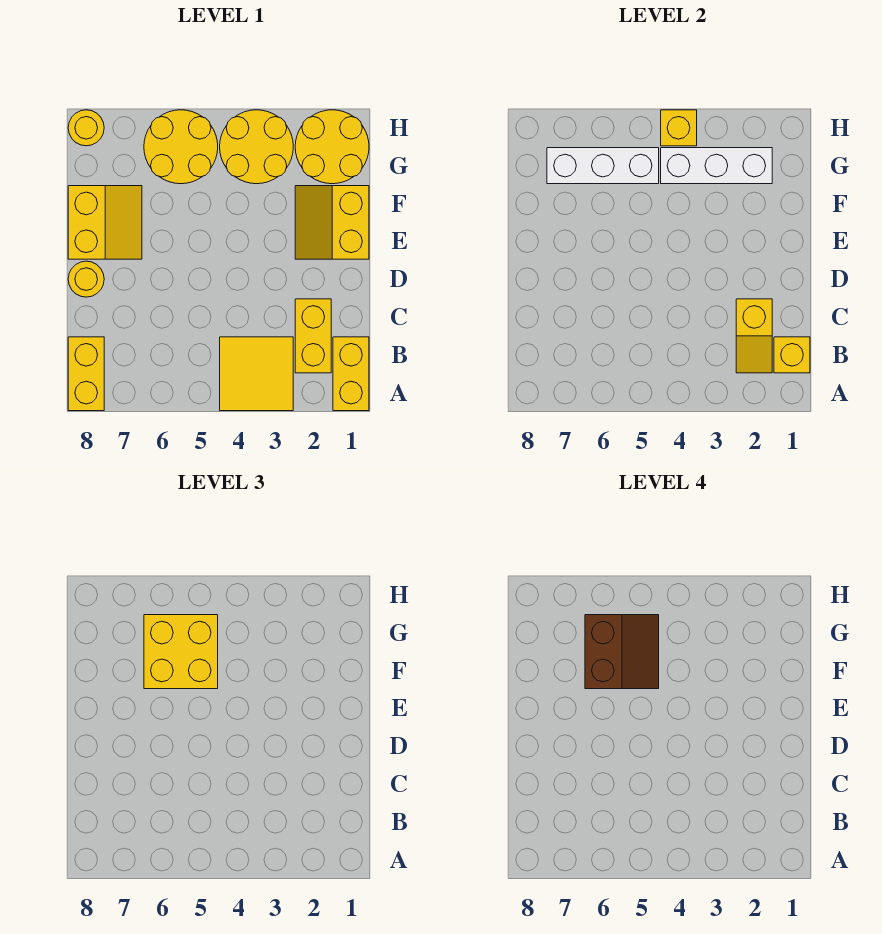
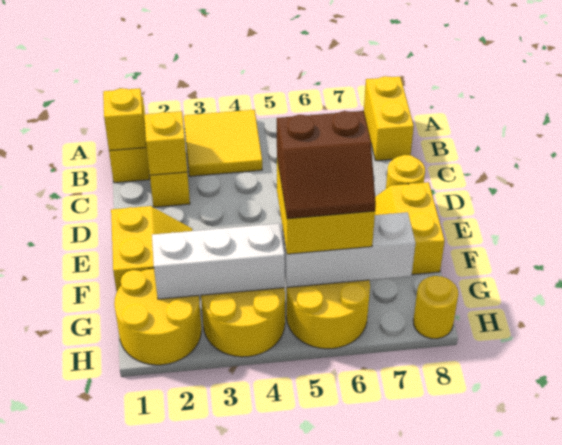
brown 2x2 slope [585,615,659,689] -> brown 2x2 slope turned to [277,111,376,219]
yellow 1x1 brick [661,110,697,146] -> none

